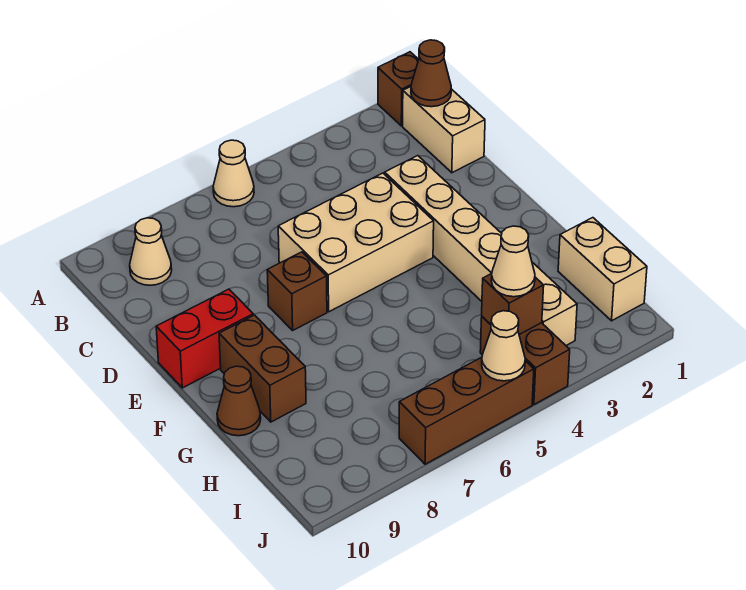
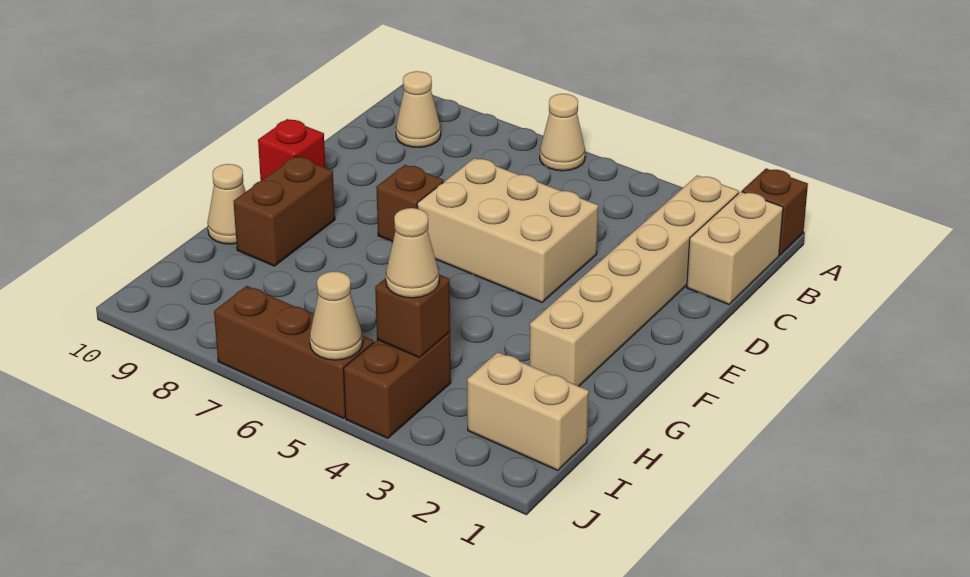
brown 1x1 cone [411,40,451,107] -> none
tan 1x6 brick [385,156,577,345] -> tan 1x6 brick moved to [530,176,739,386]
red 1x2 brick [156,289,253,388] -> red 1x1 brick [258,119,325,181]
brown 1x1 cone [217,366,261,436] -> tan 1x1 cone [207,164,246,244]
tan 1x2 brick [558,218,647,321] -> tan 1x2 brick turned to [467,352,589,470]

